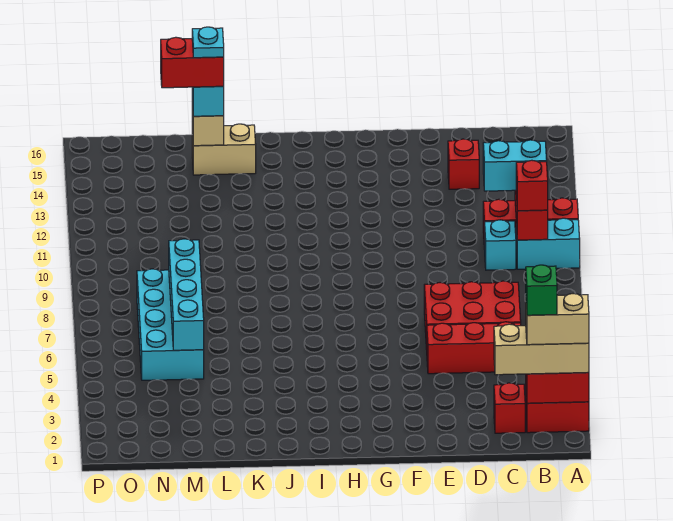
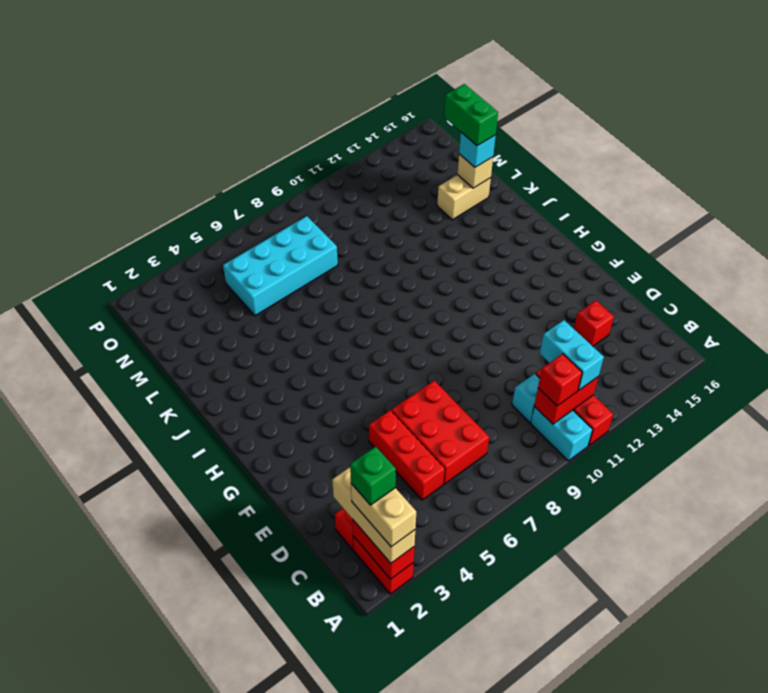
tan 1x2 brick [192,124,256,175] -> tan 1x2 brick turned to [437,175,491,220]
red 1x2 brick [161,37,224,88] -> green 1x2 brick [444,84,498,146]
cyan 1x1 plate [192,27,224,58] -> none
cyan 1x4 brick [169,239,204,350] -> none

